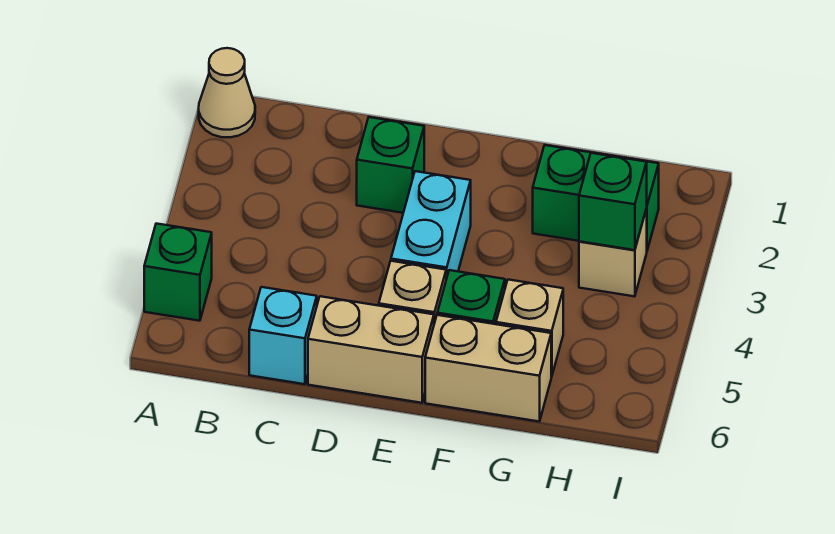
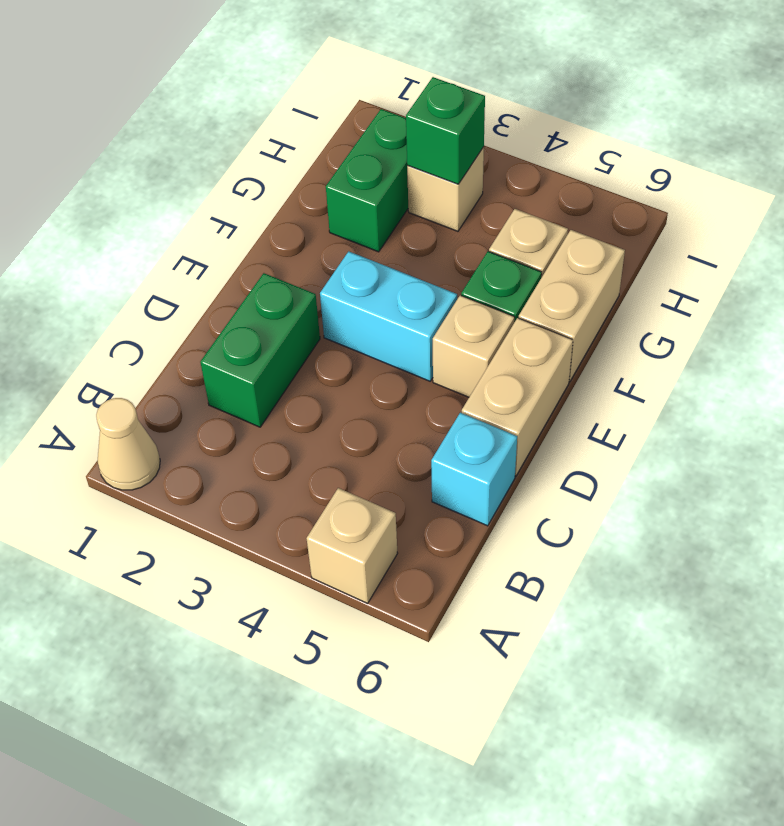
green 1x1 brick [144,224,212,321] -> tan 1x1 brick [306,488,398,603]
green 1x1 brick [357,117,424,213] -> green 1x2 brick [200,273,320,427]

